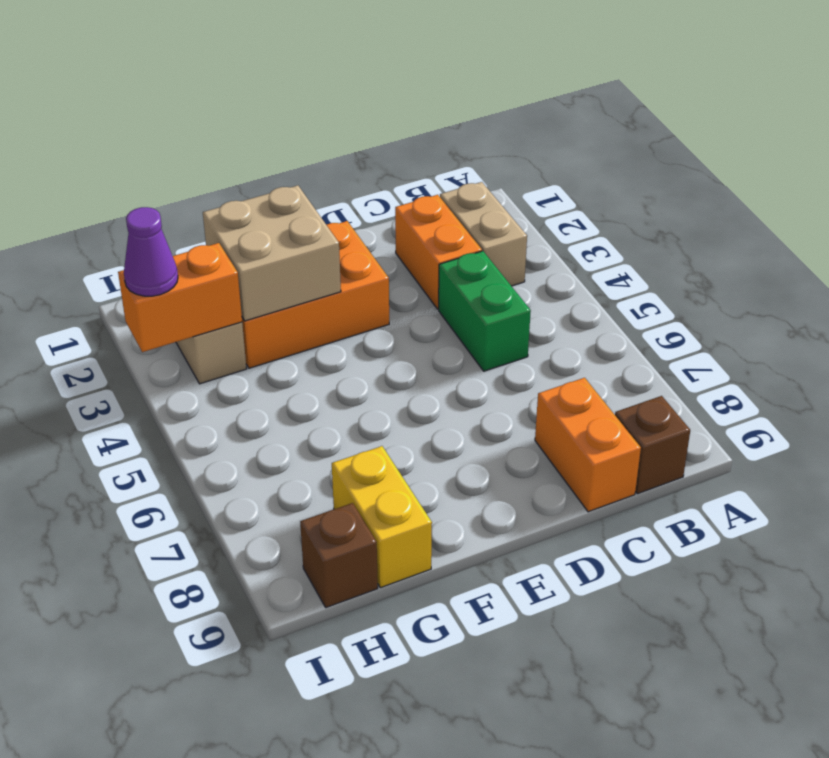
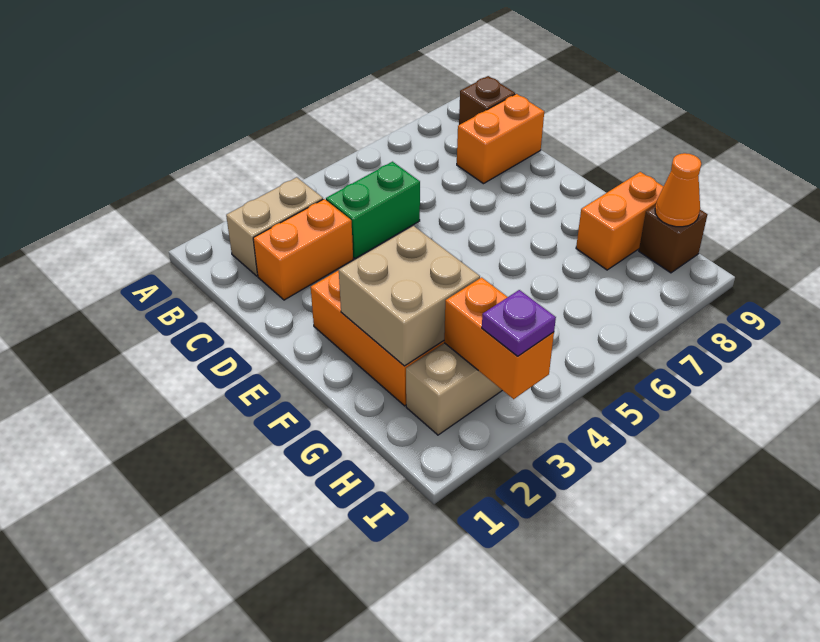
yellow 1x2 brick [332,446,432,588] -> orange 1x2 brick [576,172,664,270]
none -> orange 1x1 cone [655,153,701,227]
purple 1x1 cone [124,207,178,296] -> purple 1x1 plate [482,290,556,356]

